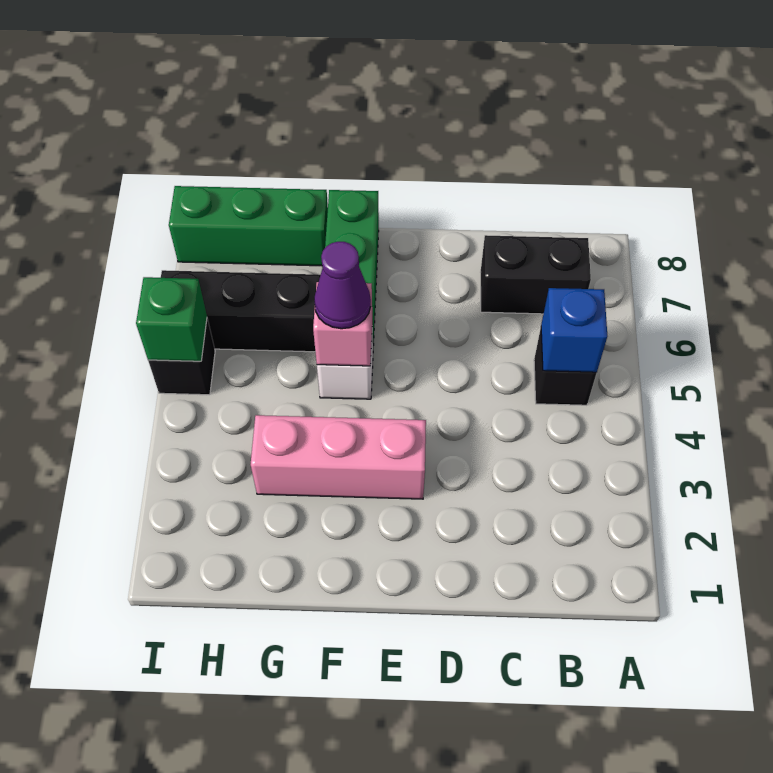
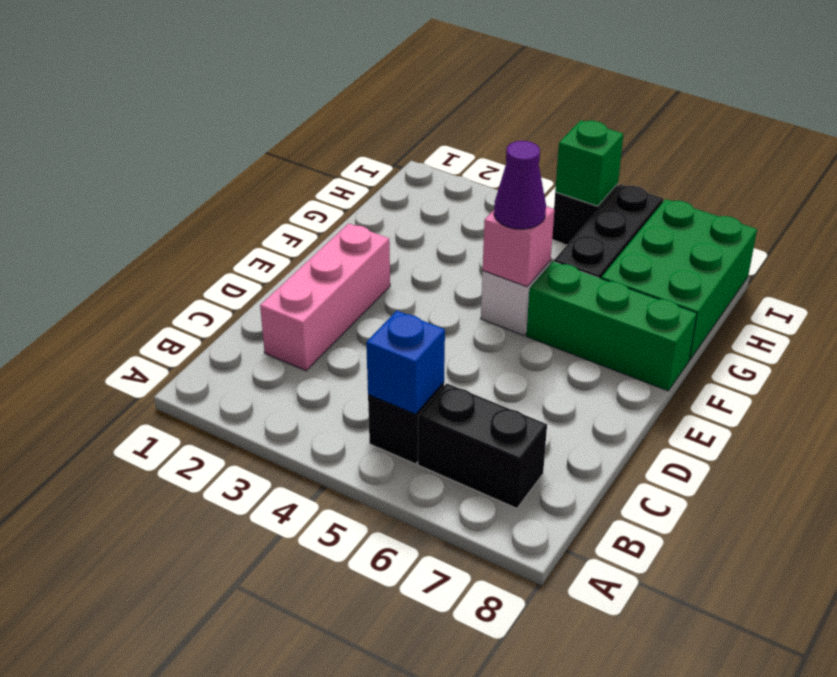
black 1x2 brick [481,235,591,314] -> black 1x2 brick turned to [418,383,547,508]
pink 1x3 brick [251,415,426,499] -> pink 1x3 brick moved to [260,223,390,371]
green 1x3 brick [169,186,328,266] -> green 2x3 brick [601,199,757,360]

